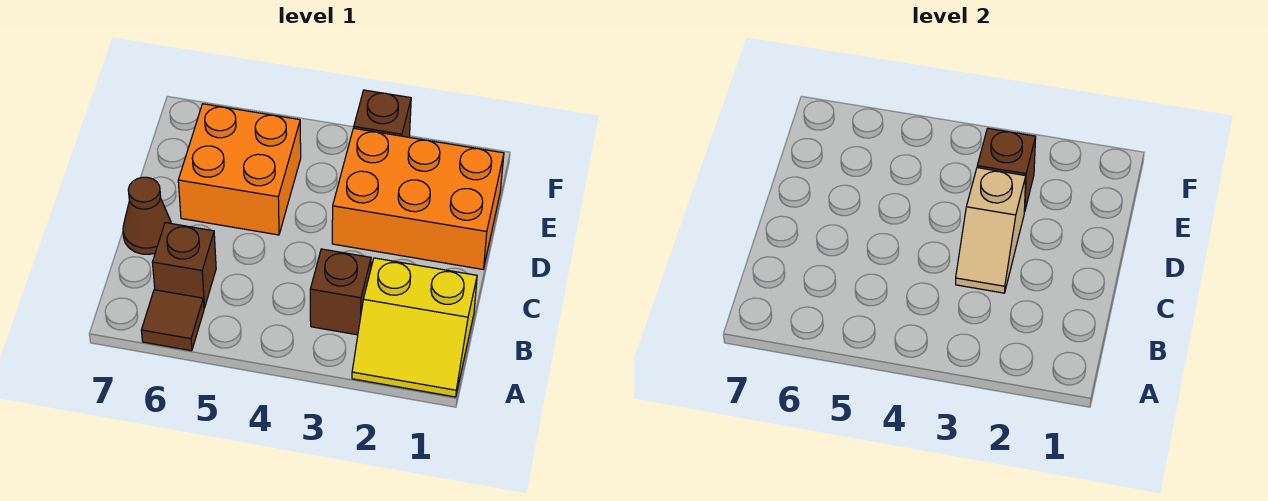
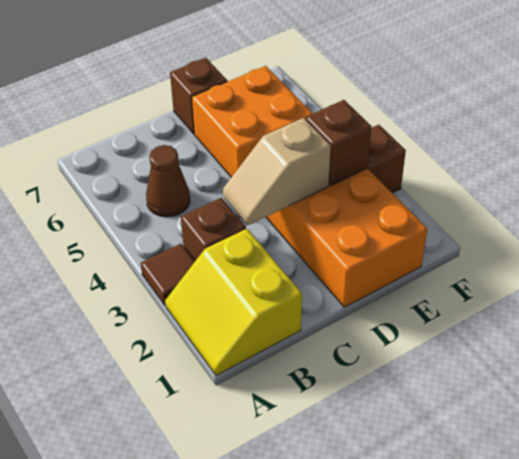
brown 1x1 tile [141,290,204,351] -> brown 1x1 tile moved to [141,244,195,305]
brown 1x1 brick [152,223,216,308] -> brown 1x1 brick moved to [170,58,227,134]
brown 1x1 cone [123,177,171,254] -> brown 1x1 cone moved to [146,145,190,217]

